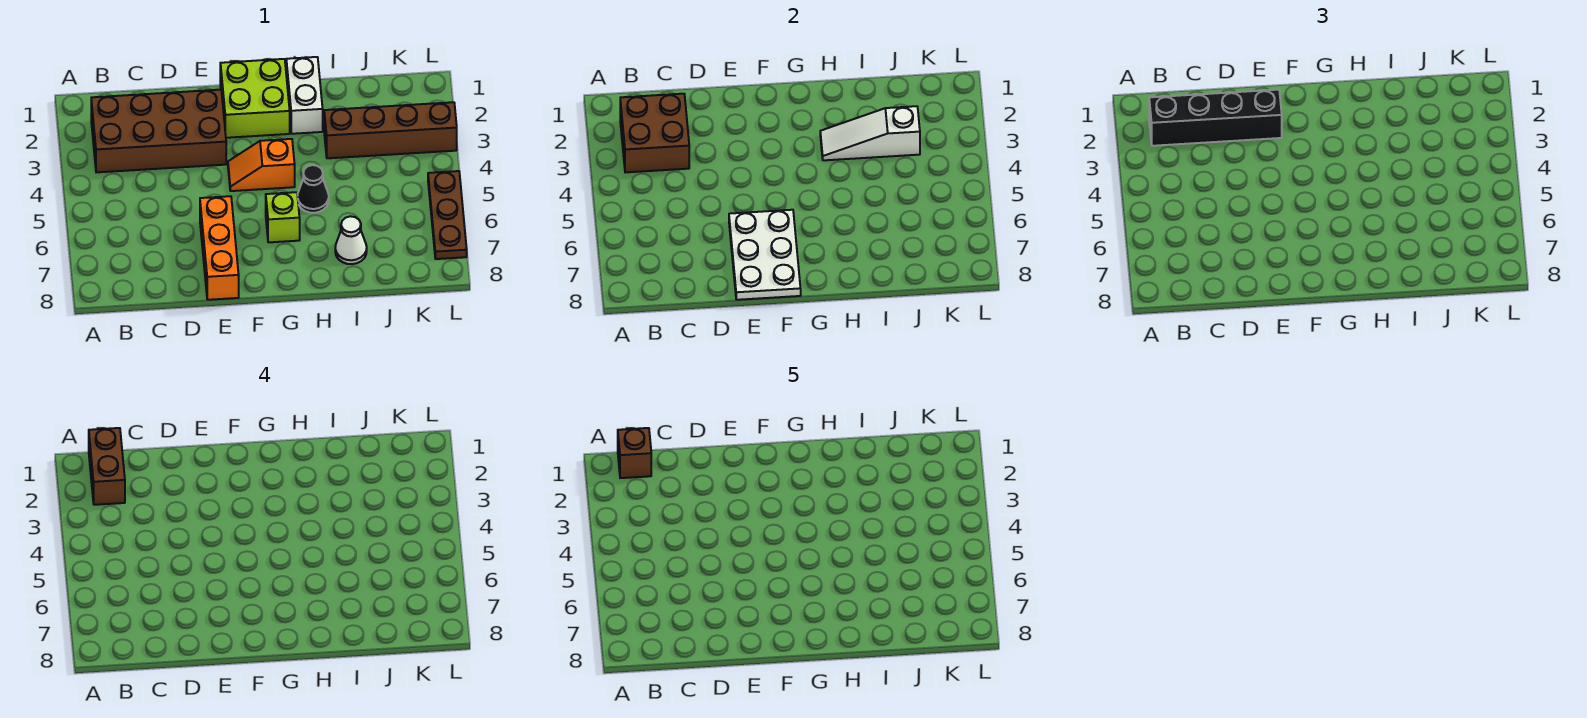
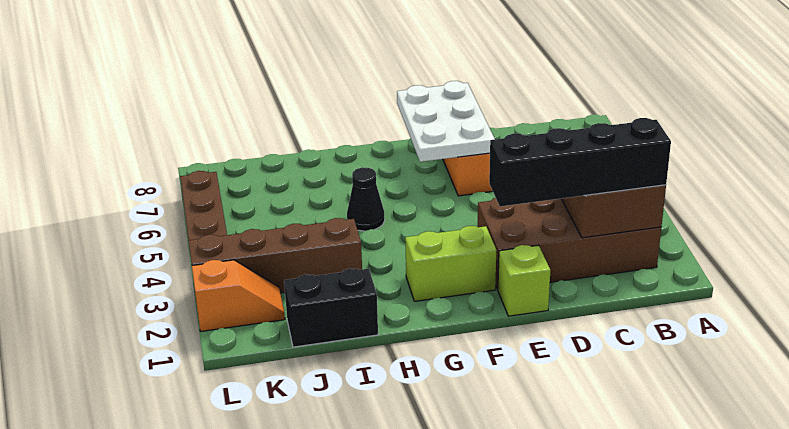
brown 1x2 brick [89,428,125,505] -> none
brown 1x1 brick [618,428,651,478] -> none
lime 2x2 brick [220,59,290,138] -> lime 1x2 brick [405,226,496,301]
orange 1x2 slope [228,139,295,191] -> orange 1x2 slope moved to [192,260,285,331]
lime 1x1 brick [266,192,300,242] -> lime 1x1 brick moved to [498,245,550,316]
white 1x2 brick [286,57,323,134] -> none
white 1x3 slope [820,106,920,160] -> none
none -> black 1x2 brick [284,268,378,347]
white 1x1 cone [335,216,367,264] -> none

